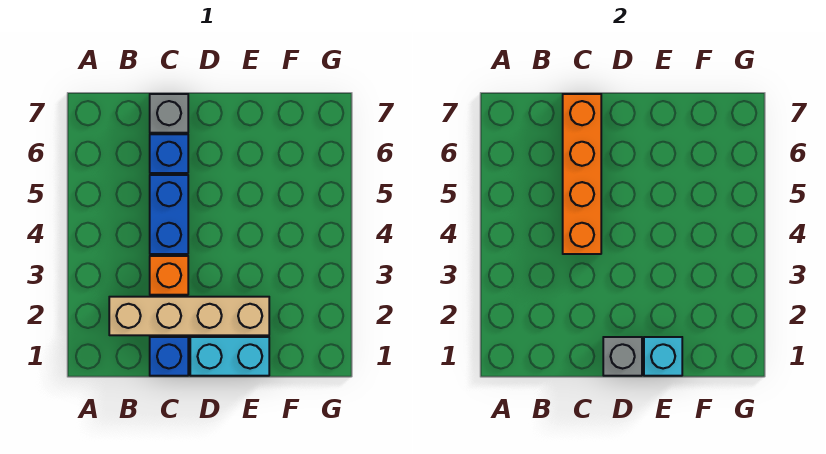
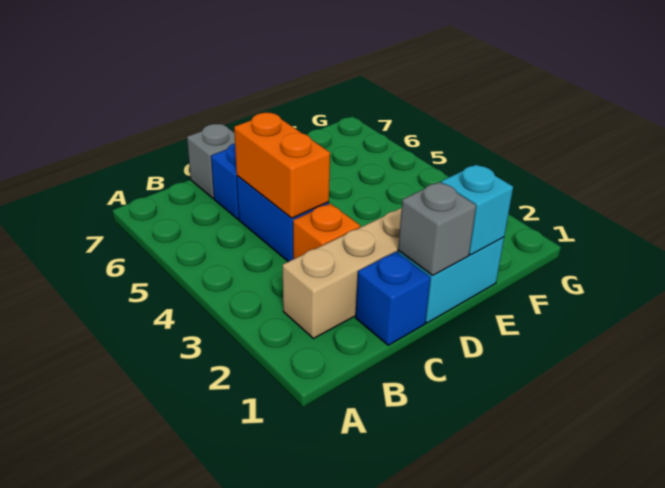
orange 1x4 brick [563,94,601,254] -> orange 1x2 brick [234,113,330,218]

